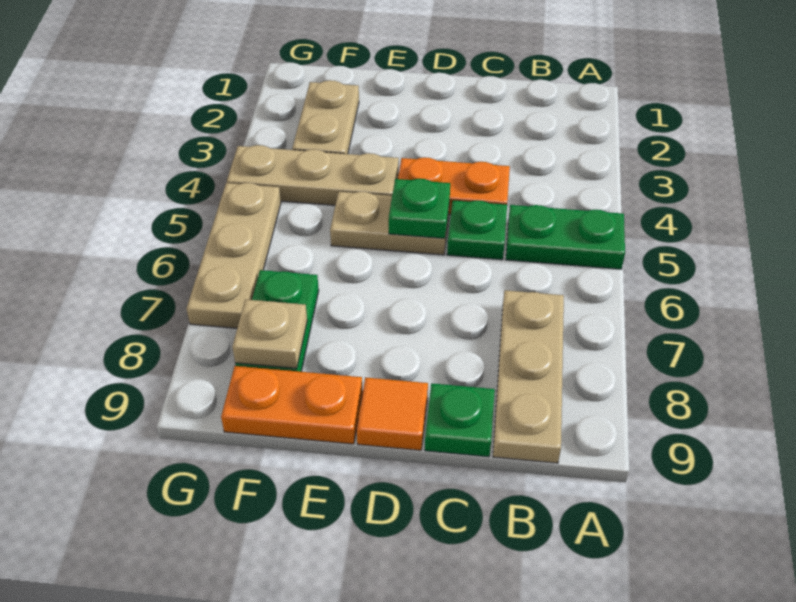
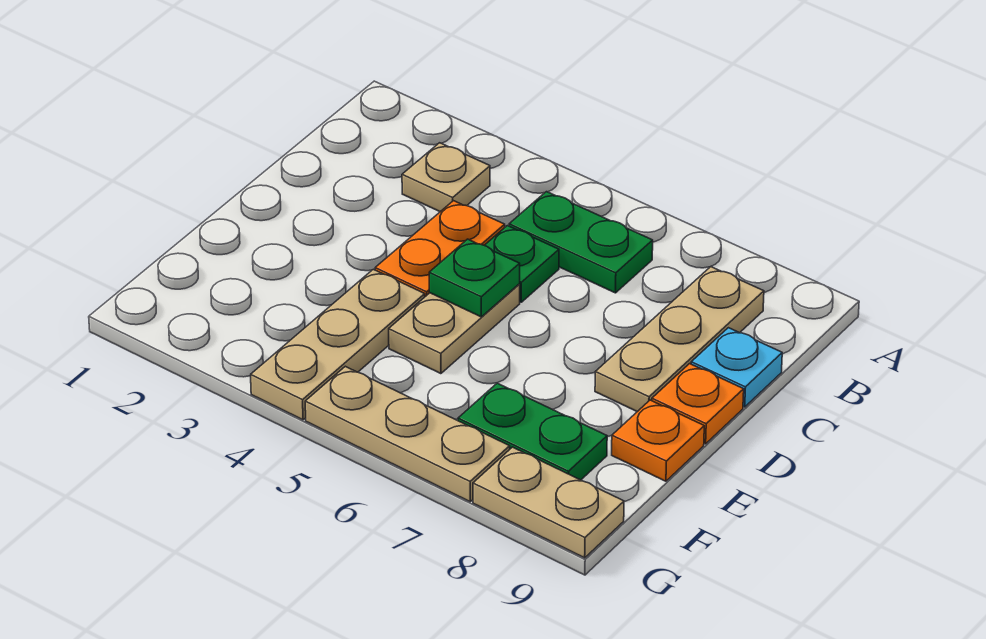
green 1x2 plate [506,205,625,269] -> green 1x2 plate turned to [509,192,653,293]
tan 1x3 plate [493,290,564,463] -> tan 1x3 plate turned to [595,267,764,412]
green 1x1 plate [425,383,495,457] -> cyan 1x1 plate [691,328,782,407]
orange 1x1 tile [357,377,428,450] -> orange 1x1 plate [652,364,744,444]
orange 1x2 plate [221,366,363,444] -> orange 1x1 plate [612,400,704,481]
tan 1x2 plate [292,80,359,154] -> tan 1x2 plate moved to [473,447,624,558]
tan 1x1 plate [232,299,307,368] -> tan 1x1 plate moved to [402,143,490,212]

